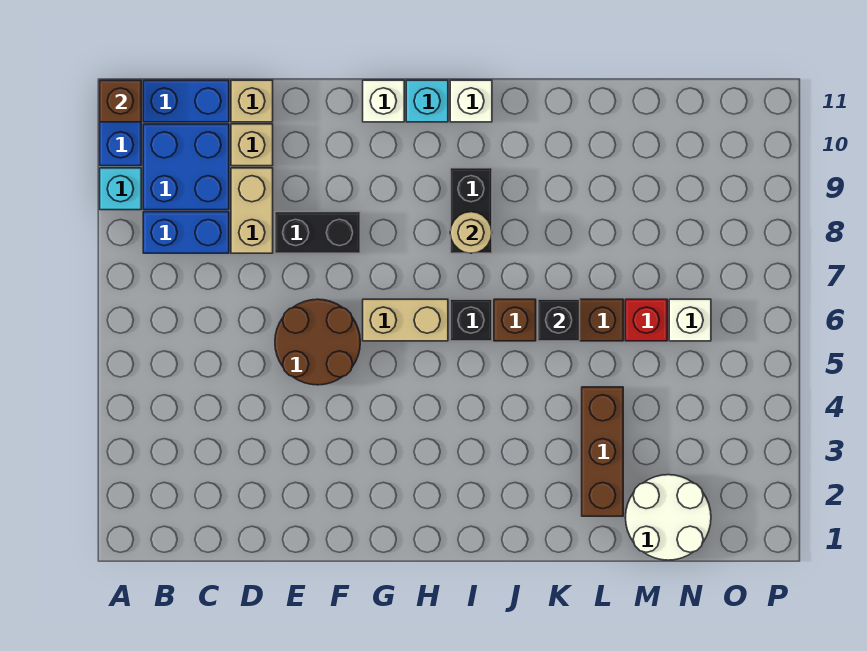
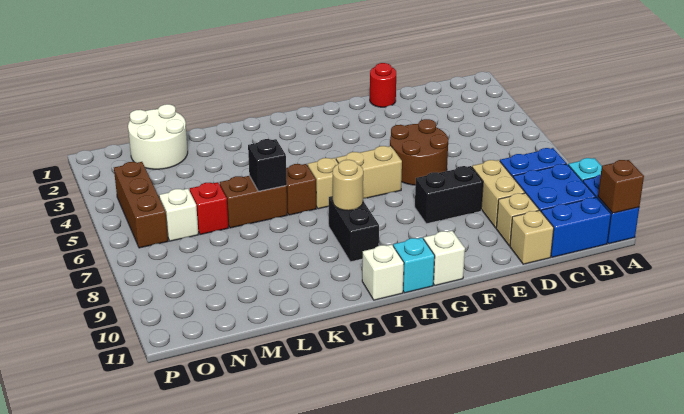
none -> red 1x1 round brick [370,63,396,107]
black 1x1 brick [450,299,492,341] -> tan 1x1 brick [308,158,339,209]
brown 1x3 brick [582,387,623,516] -> brown 1x3 brick moved to [114,162,168,248]

